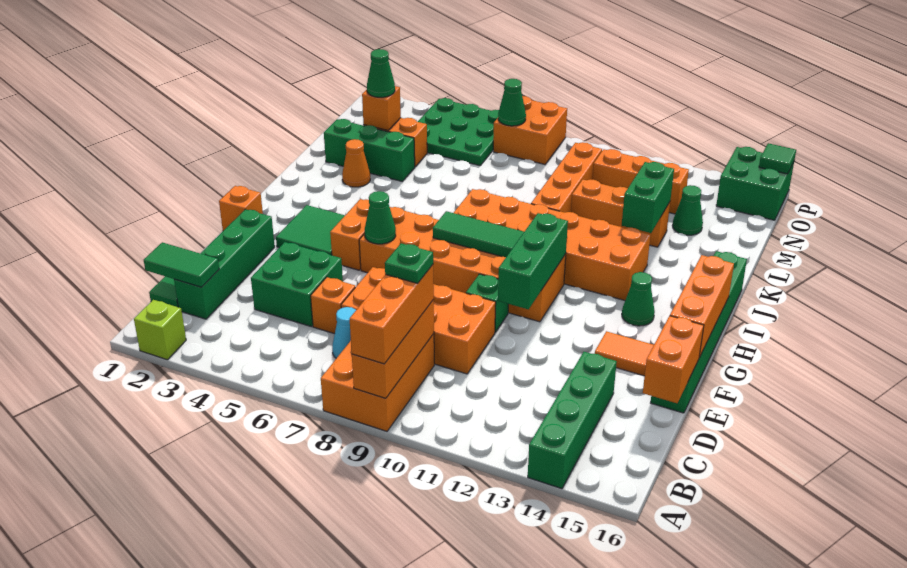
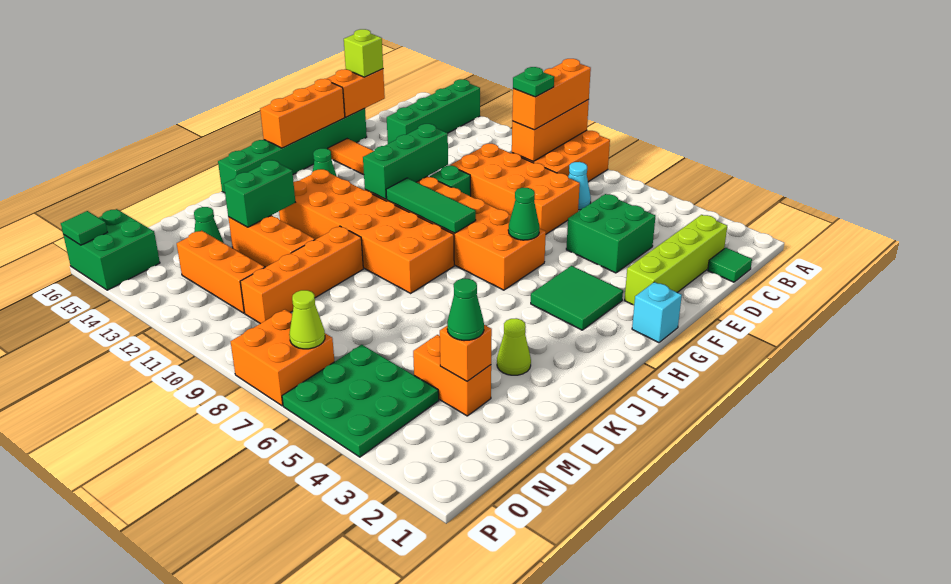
lime 1x1 brick [134,300,186,360] -> lime 1x1 brick moved to [344,29,383,77]
green 1x2 tile [144,242,219,287] -> none
green 1x4 brick [174,209,275,319] -> lime 1x4 brick [624,215,727,305]
orange 1x1 brick [311,277,355,334] -> none
orange 1x1 brick [219,186,263,231] -> cyan 1x1 brick [632,282,682,343]
orange 1x2 brick [330,199,370,270] -> none
orange 1x1 cone [342,139,370,187] -> lime 1x1 cone [497,318,531,375]
green 1x3 brick [324,119,415,181] -> none
green 1x1 cone [498,79,526,126] -> lime 1x1 cone [289,290,325,349]

